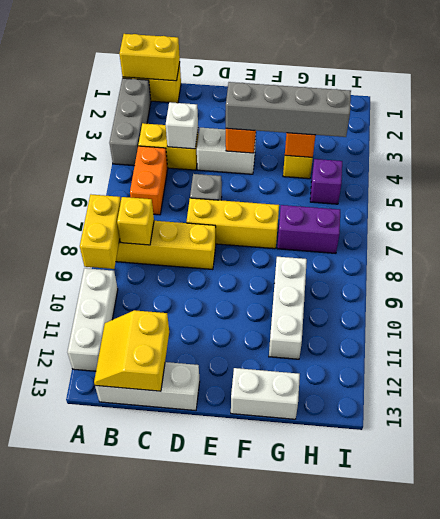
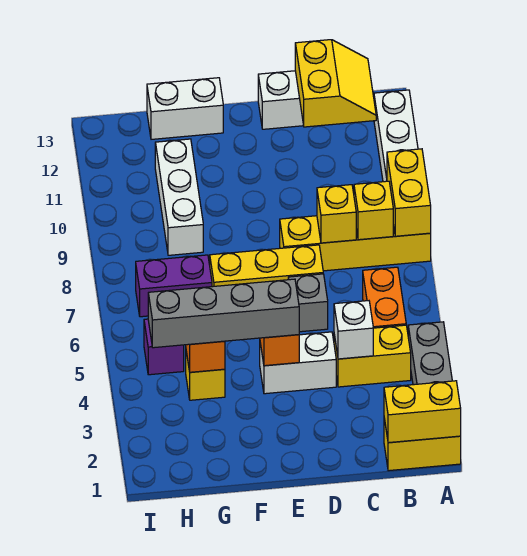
none -> yellow 1x1 brick [317,185,356,243]

